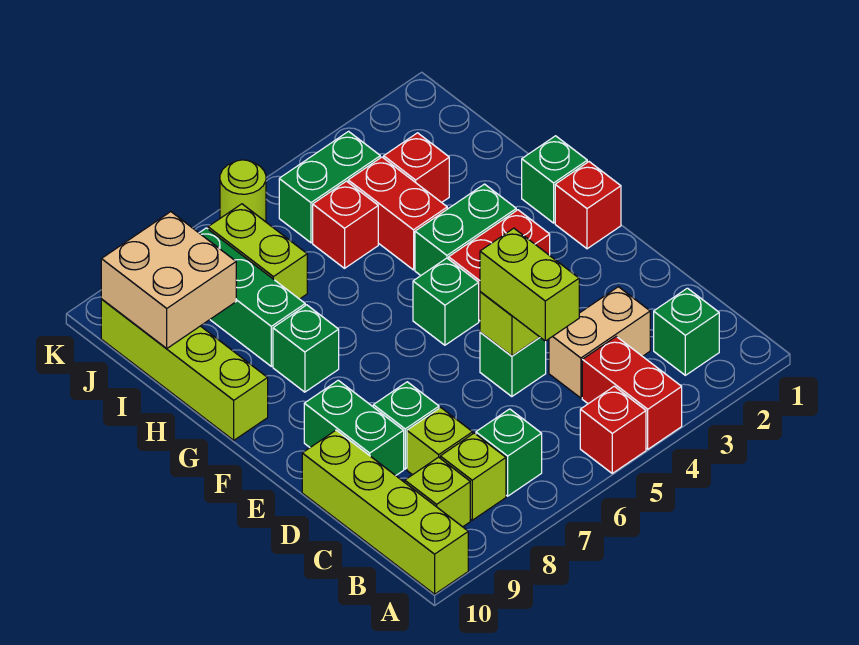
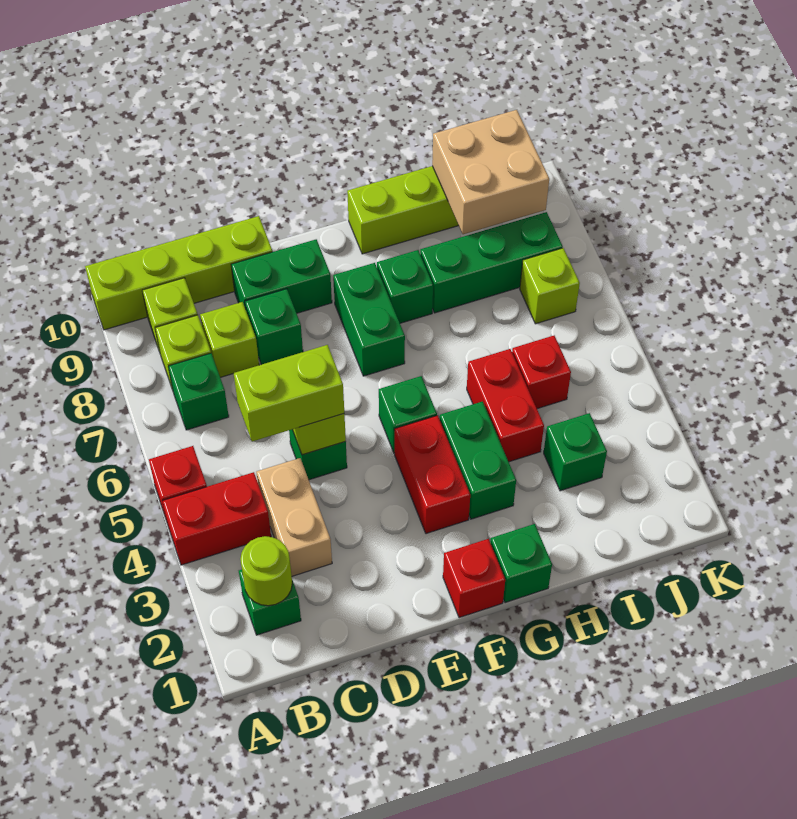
red 1x2 brick [348,157,447,270] -> red 1x2 brick turned to [467,349,544,462]
red 1x1 brick [384,133,449,202] -> green 1x1 brick [544,413,607,491]
lime 1x2 brick [208,204,307,299] -> lime 1x1 brick [520,248,580,324]
green 1x2 brick [279,131,380,243] -> green 1x2 brick moved to [333,263,405,376]
lime 1x1 round brick [220,160,266,222] -> lime 1x1 round brick moved to [240,536,292,606]

